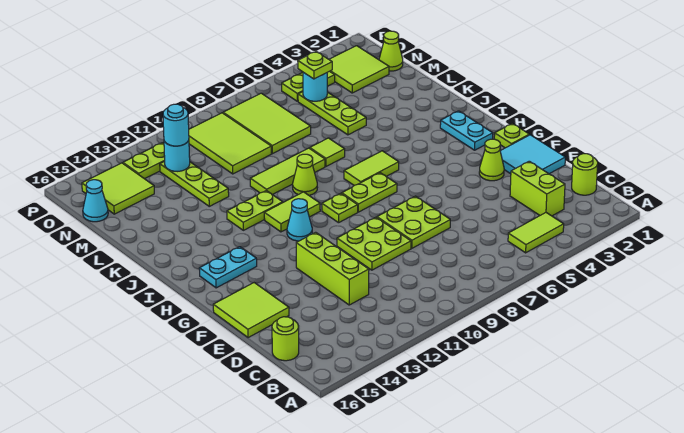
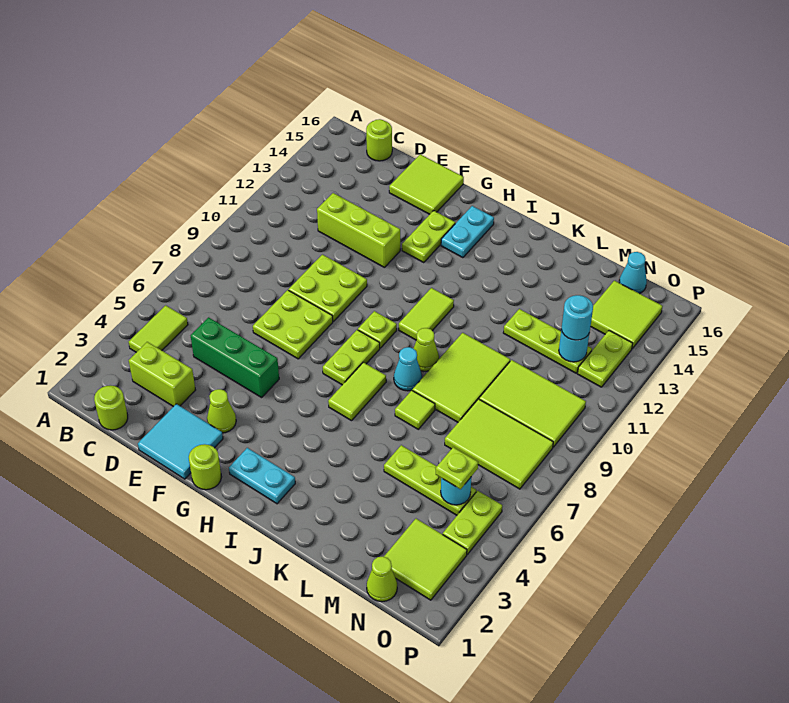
none -> green 1x3 brick [191,317,279,397]
lime 1x1 plate [494,124,529,148] -> lime 1x1 round brick [189,444,221,490]
cyan 1x1 cone [287,199,312,241] -> cyan 1x1 cone moved to [394,347,422,391]
lime 1x2 plate [227,191,283,230] -> lime 1x2 plate moved to [402,211,455,263]
lime 1x3 tile [250,148,325,195] -> lime 2x3 tile [412,333,510,422]

